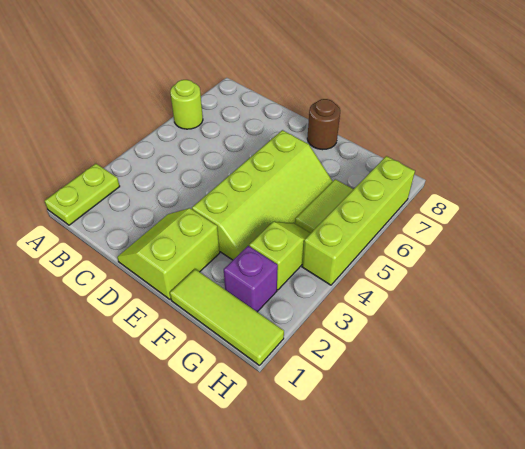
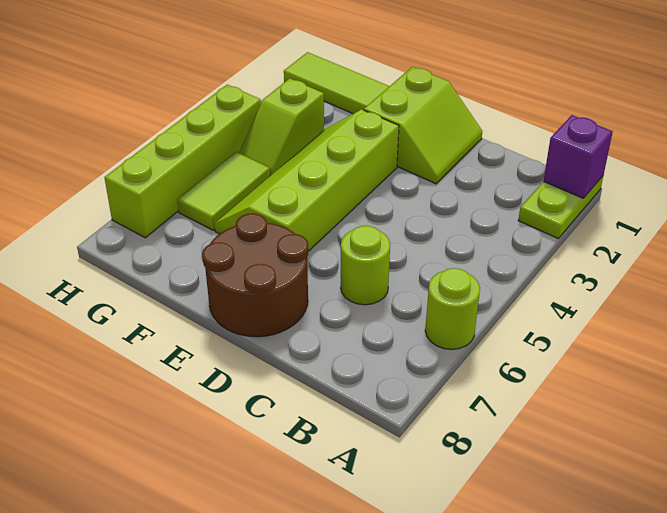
none -> lime 1x1 round brick [341,226,390,305]
brown 1x1 round brick [307,99,340,150] -> brown 2x2 round brick [202,213,308,337]
purple 1x1 brick [224,246,278,312] -> purple 1x1 brick moved to [543,115,613,198]

